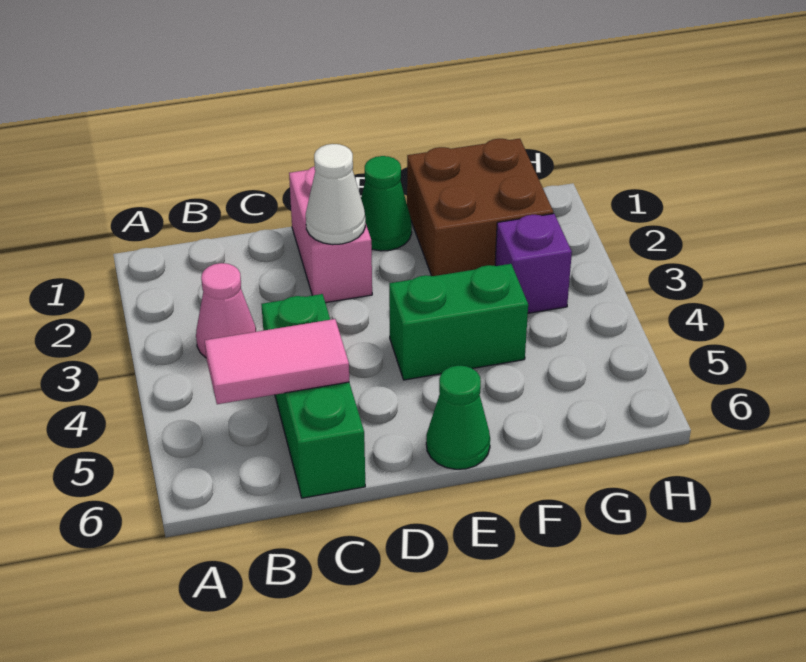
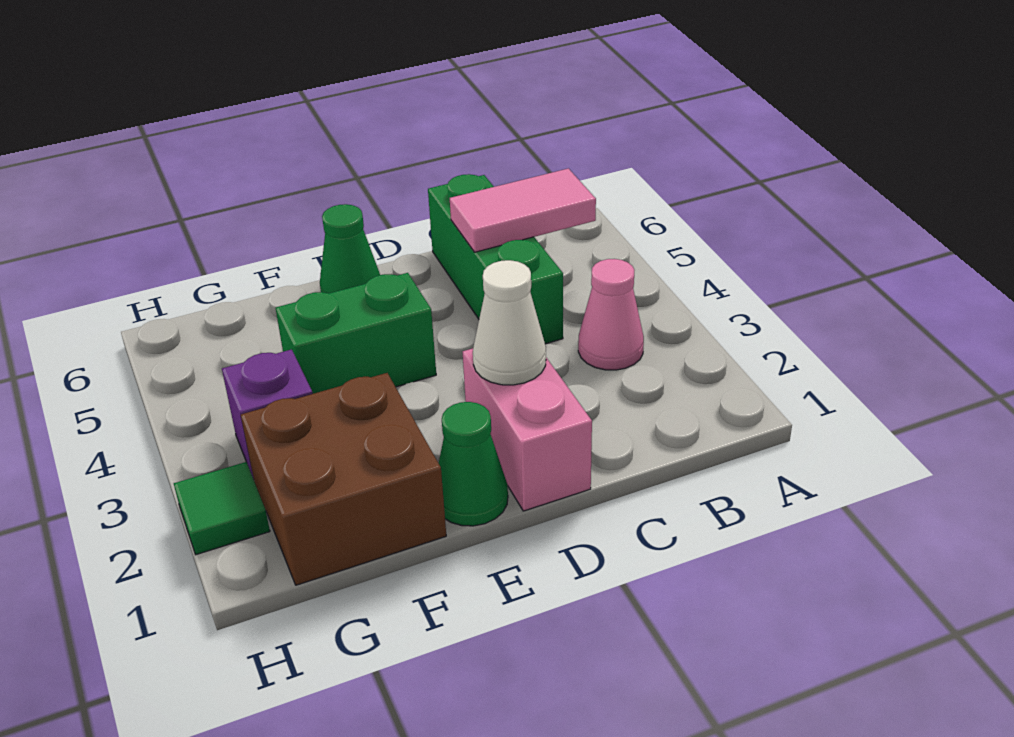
none -> green 1x1 tile [174,462,270,555]

